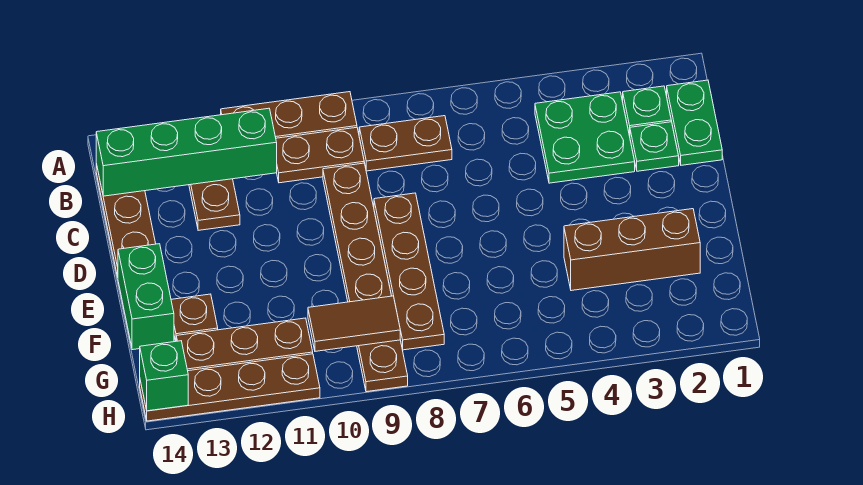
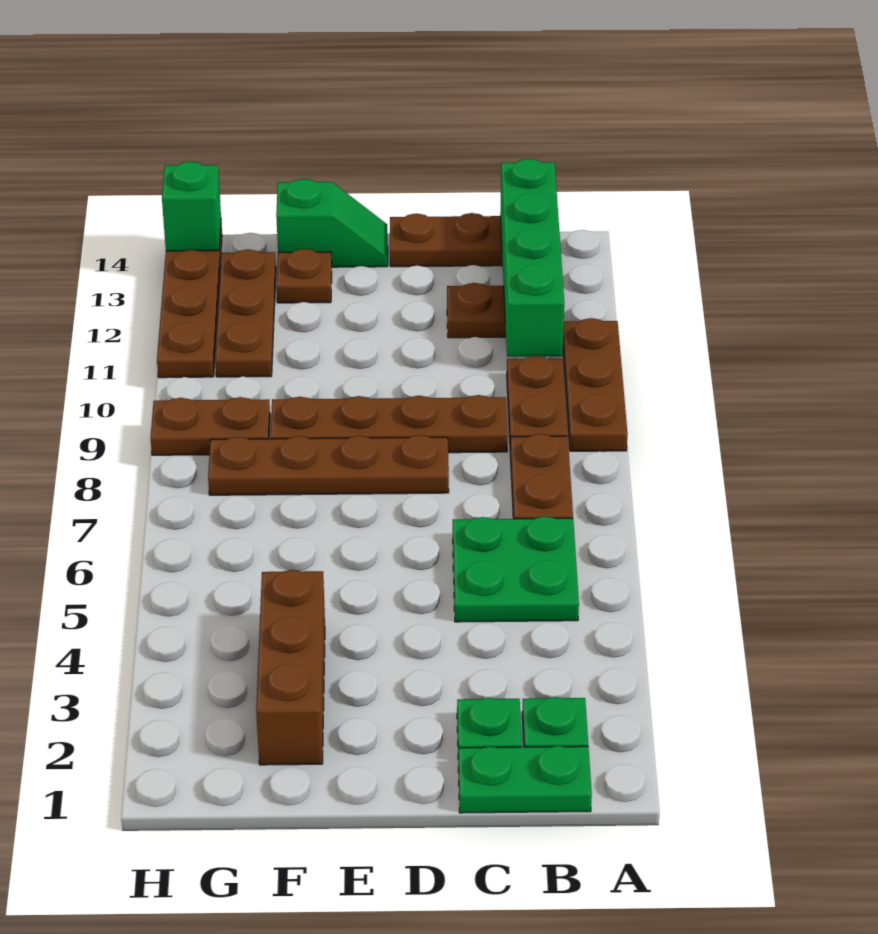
green 2x2 plate [535,92,635,183] -> green 2x2 plate moved to [453,516,579,622]
green 1x2 brick [118,244,174,350] -> green 1x2 slope [276,179,388,267]
brown 1x2 tile [308,296,400,351] -> none

